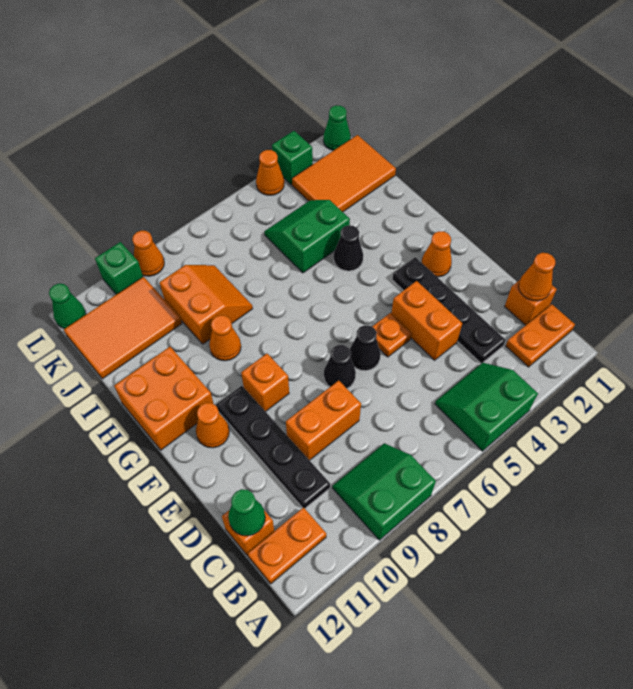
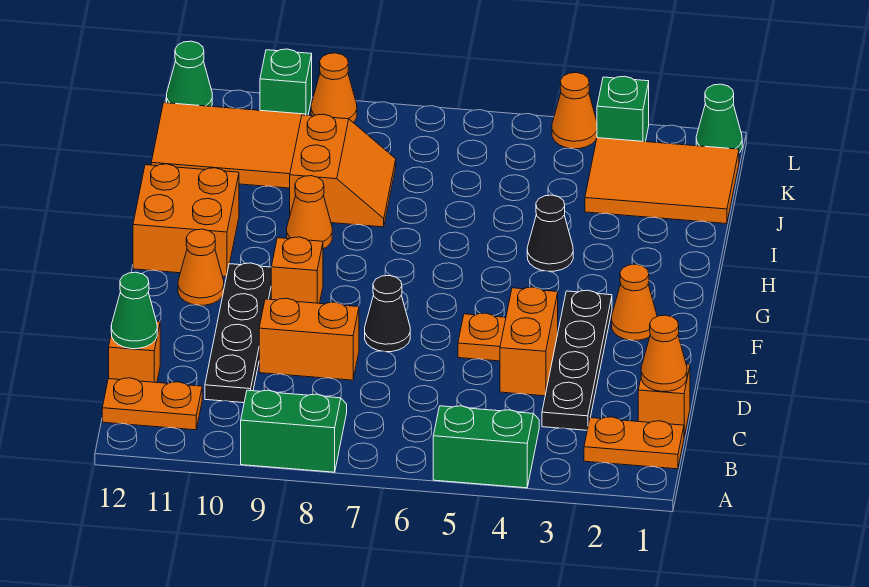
black 1x1 cone [350,325,380,371] -> none
green 2x2 slope [264,200,350,273] -> none

